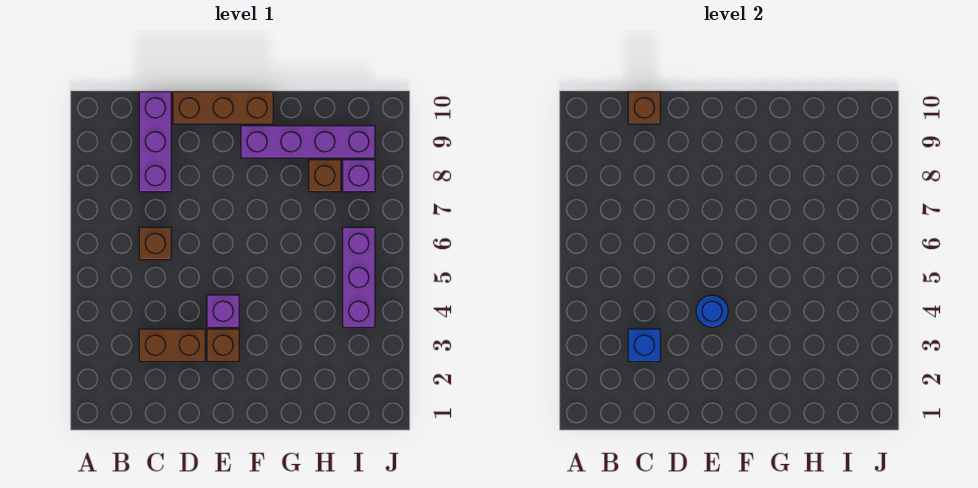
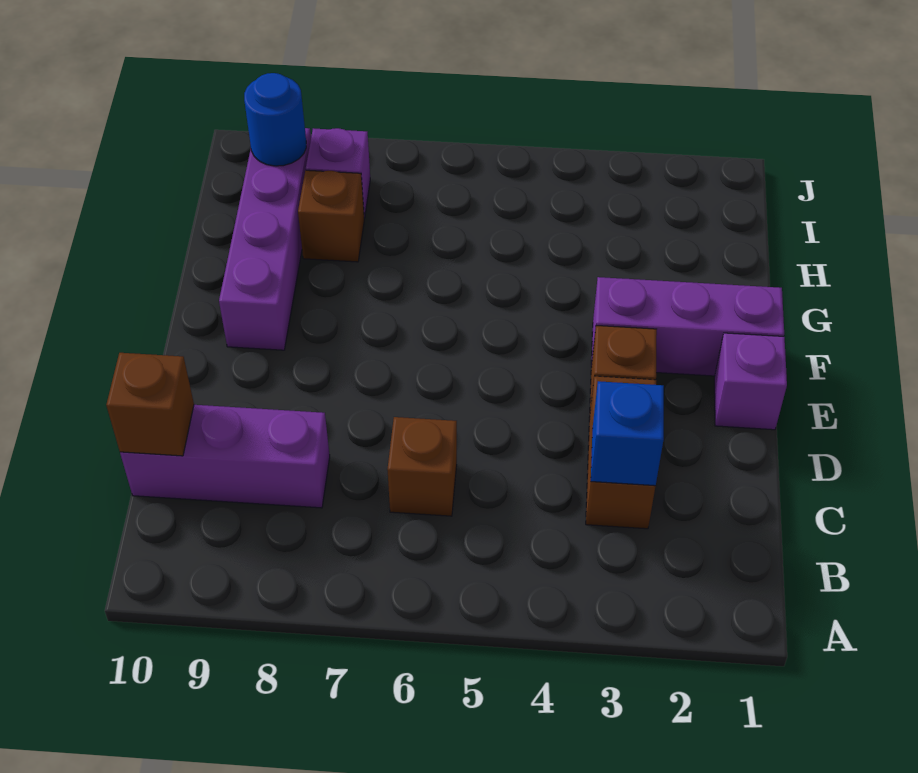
brown 1x3 brick [173,92,273,124] -> none
purple 1x1 brick [207,295,239,327] -> purple 1x1 brick moved to [714,333,787,430]
blue 1x1 round brick [696,295,728,327] -> blue 1x1 round brick moved to [244,73,306,166]
purple 1x3 brick [343,227,375,327] -> purple 1x3 brick moved to [591,277,784,376]

